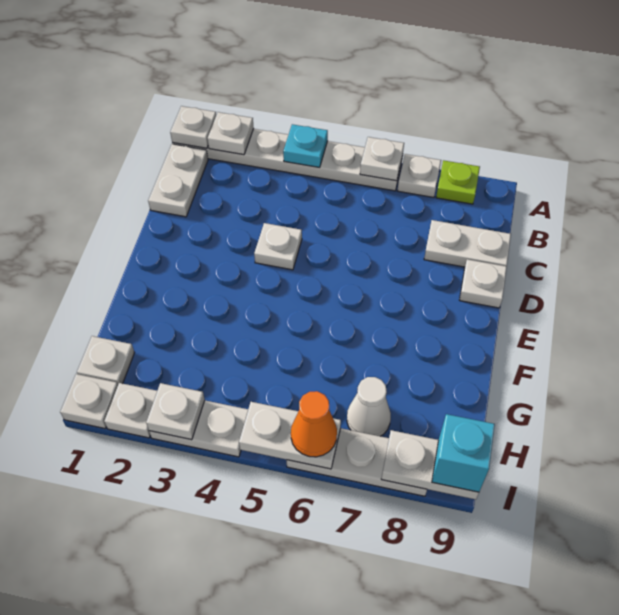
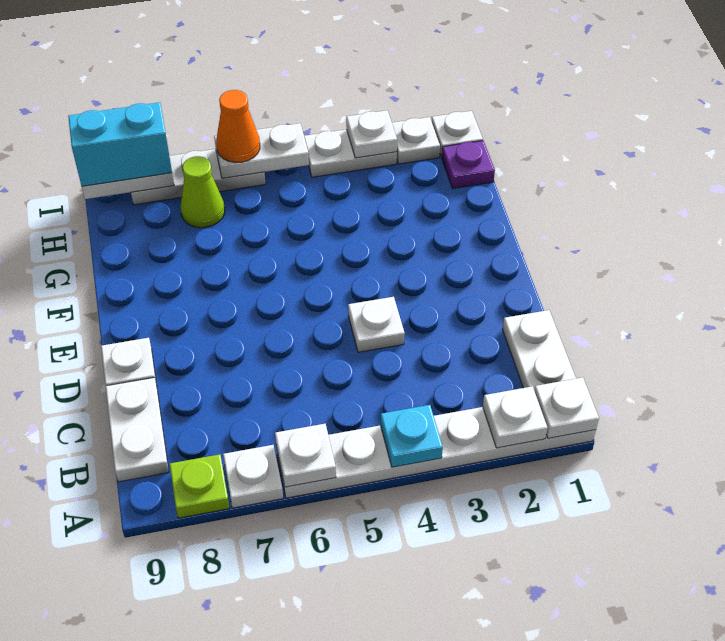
white 1x2 plate [424,220,511,267] -> white 1x2 plate turned to [106,378,169,482]
white 1x1 plate [77,336,135,384] -> purple 1x1 plate [442,141,495,189]
white 1x1 cone [347,377,391,436] -> lime 1x1 cone [181,156,225,228]
cyan 1x1 brick [432,414,495,492] -> cyan 1x2 brick [68,102,172,186]

